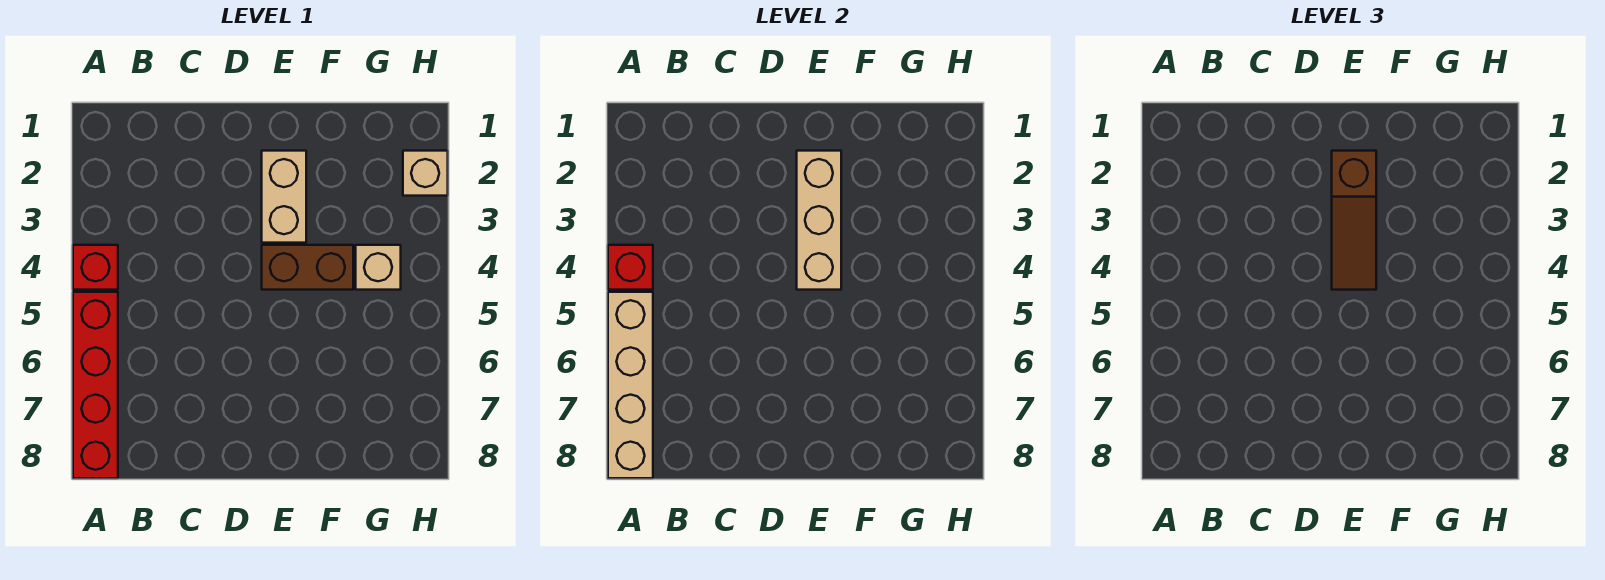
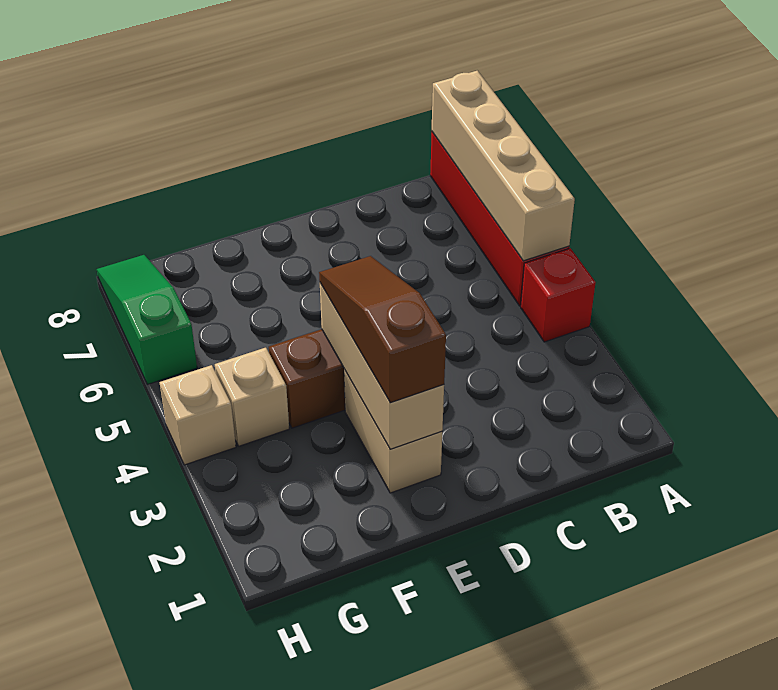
red 1x1 brick [608,245,653,290] -> none
tan 1x1 brick [403,151,448,196] -> tan 1x1 brick moved to [159,365,236,465]
none -> green 1x3 slope [97,255,197,384]

